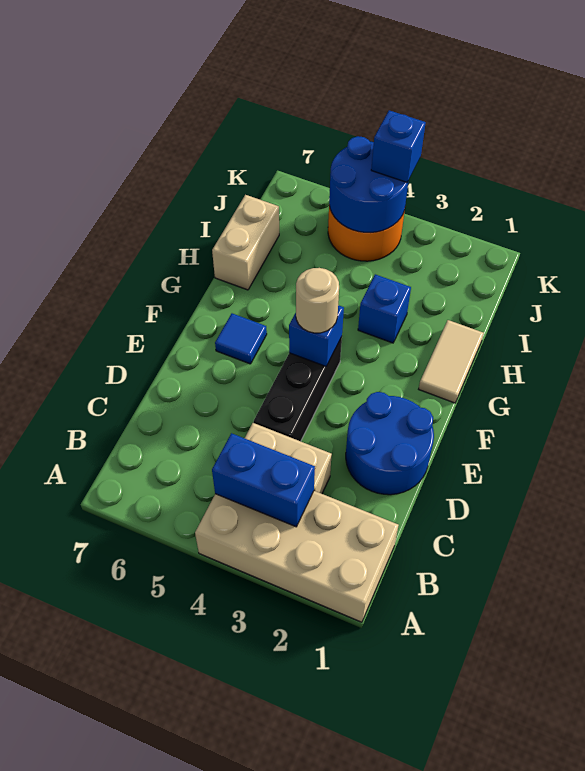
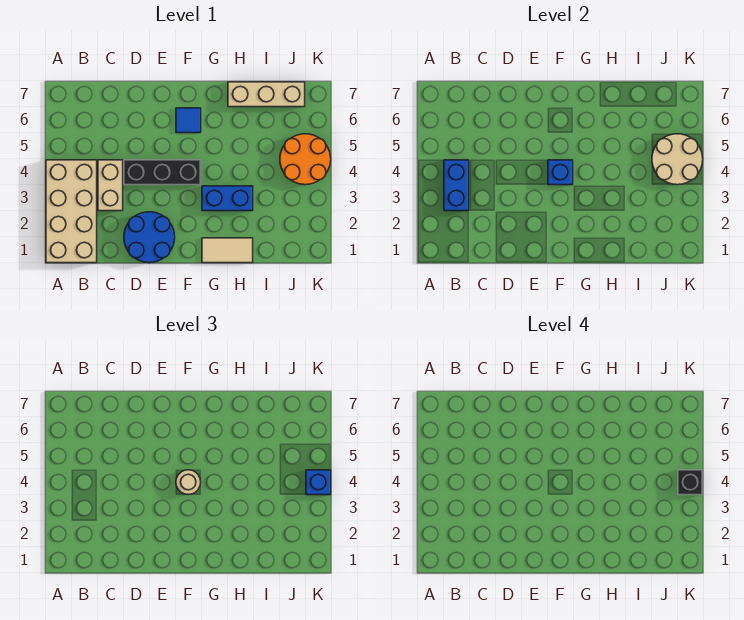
blue 1x1 brick [358,274,411,343] -> blue 1x2 brick [202,186,253,211]
tan 1x2 brick [212,195,279,290] -> tan 1x3 brick [228,82,305,107]
blue 2x2 round brick [329,136,409,233] -> tan 2x2 round brick [652,134,703,185]
none -> black 1x1 brick [678,470,703,495]

